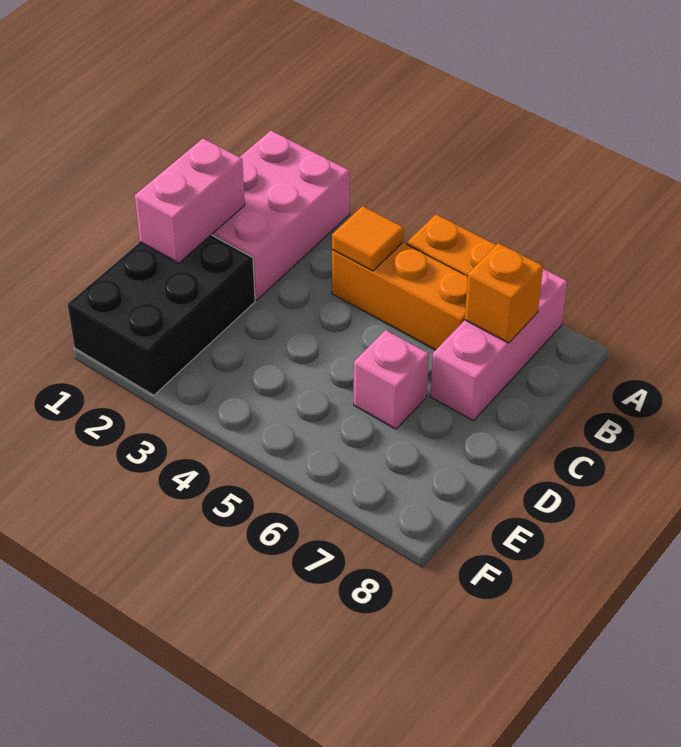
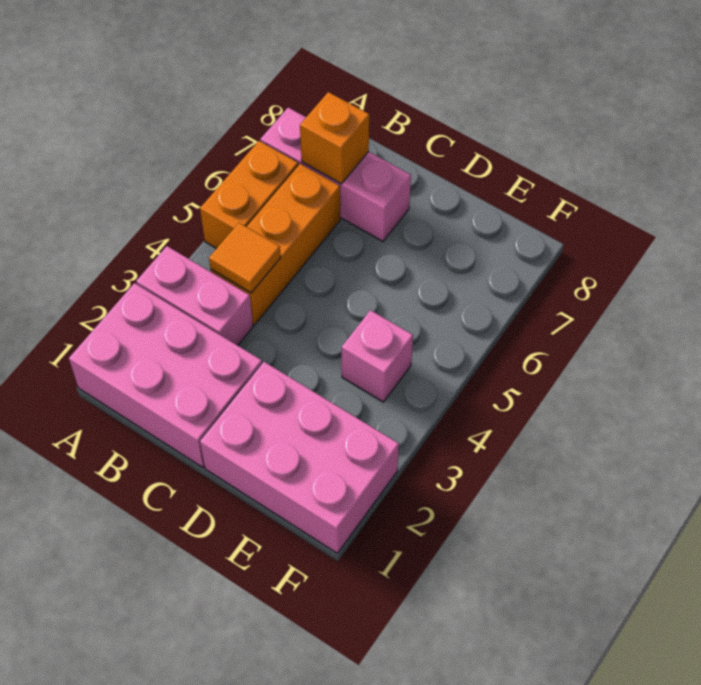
pink 1x2 brick [135,139,245,263] -> pink 1x2 brick moved to [136,246,253,345]
black 2x3 brick [68,235,255,395] -> pink 2x3 brick [200,362,399,553]
pink 1x1 brick [354,330,429,429] -> pink 1x1 brick moved to [342,310,413,402]

